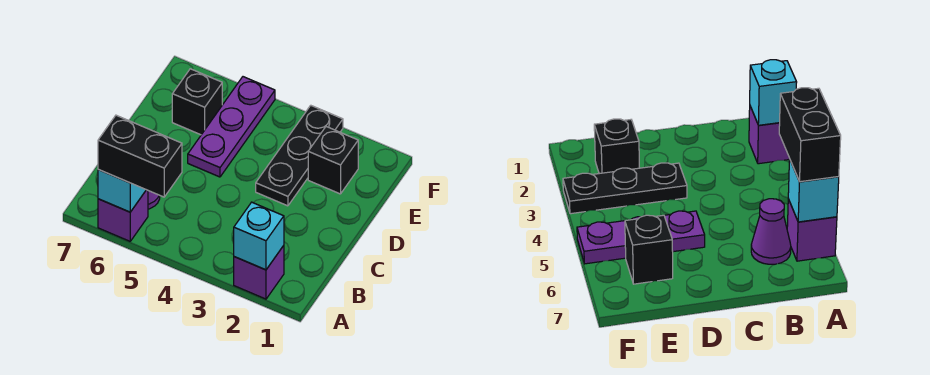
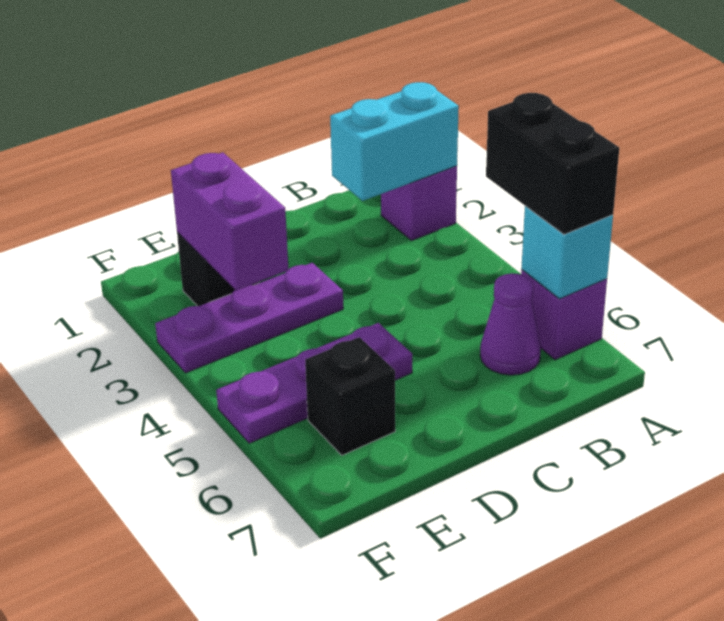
cyan 1x1 brick [234,202,284,270] -> cyan 1x2 brick [330,82,459,201]
black 1x3 plate [256,105,343,206] -> purple 1x3 plate [155,263,343,373]
none -> purple 1x2 brick [171,152,288,290]

